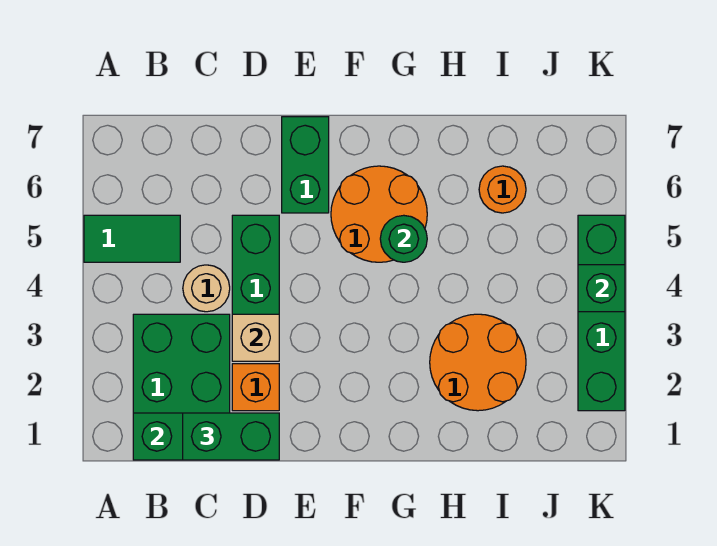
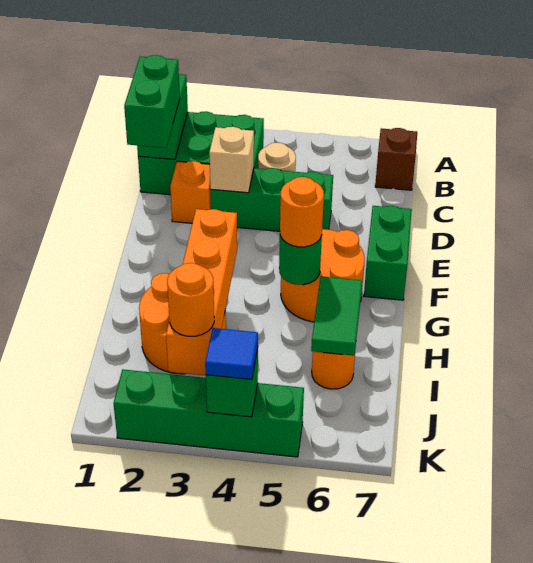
green 1x2 tile [84,215,180,262] -> green 1x2 tile moved to [311,276,362,356]
none -> brown 1x1 brick [375,128,417,190]
green 1x2 brick [282,117,329,213] -> green 1x2 brick turned to [364,206,412,300]
none -> orange 1x4 brick [166,209,237,376]
none -> orange 1x1 round brick [280,177,324,247]
none -> orange 1x1 round brick [167,263,214,336]
none -> blue 1x1 tile [205,328,258,379]

